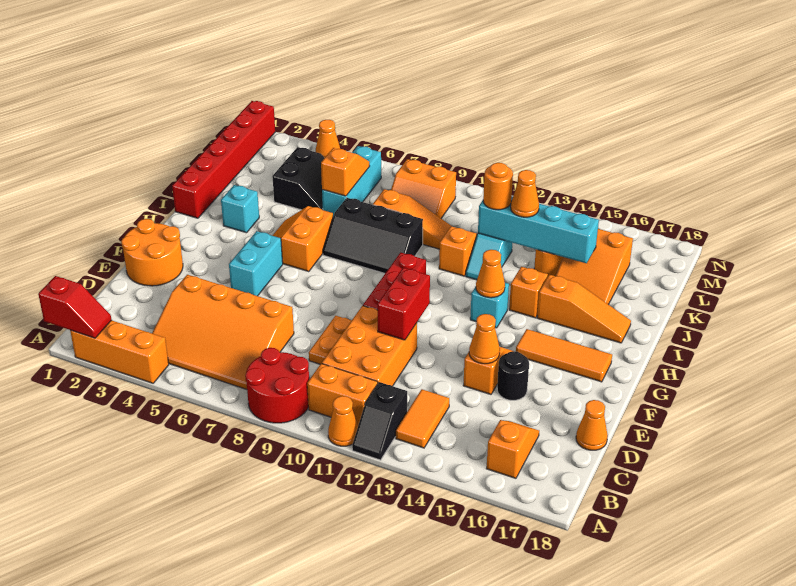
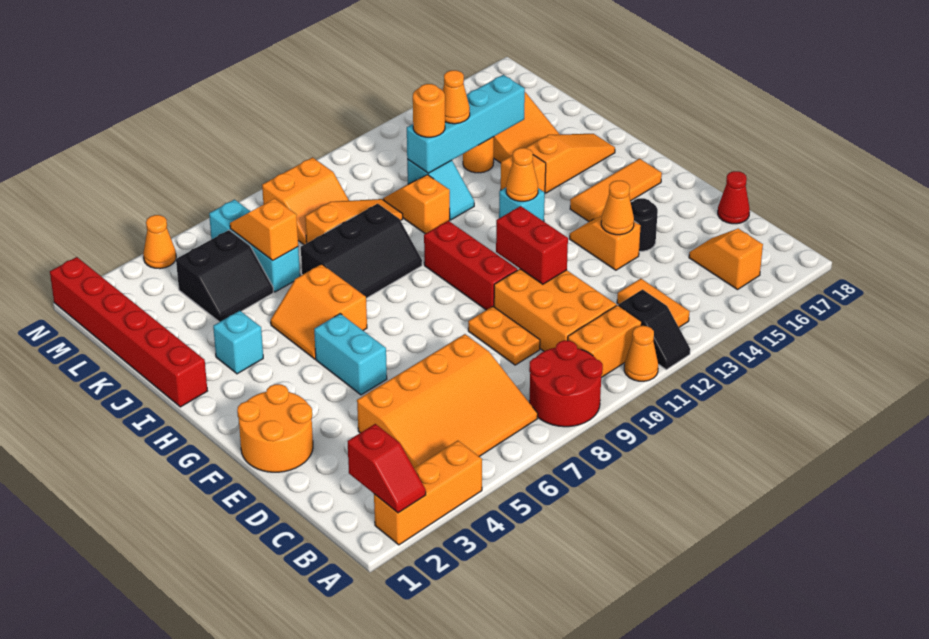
red 1x2 slope [38,276,111,338] -> red 1x2 slope turned to [348,424,426,513]
orange 1x1 cone [576,400,608,450] -> red 1x1 cone [718,171,750,224]
black 2x2 slope [272,147,325,210] -> black 2x2 slope turned to [176,230,274,322]

